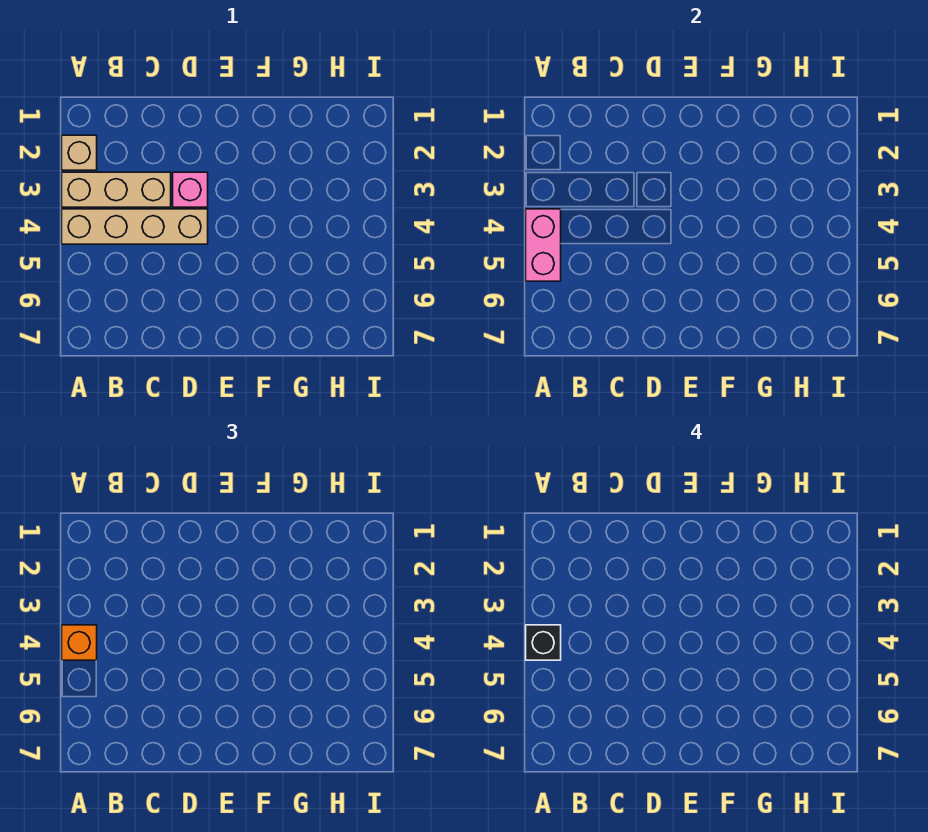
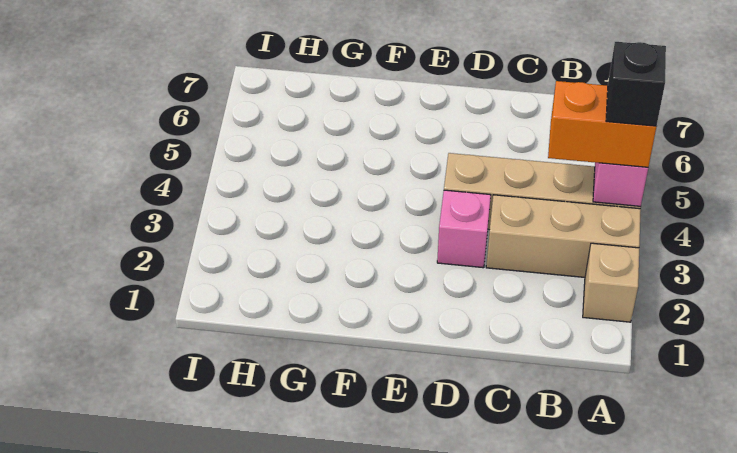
orange 1x1 brick [62,625,97,660] -> orange 1x2 brick [548,81,657,167]

